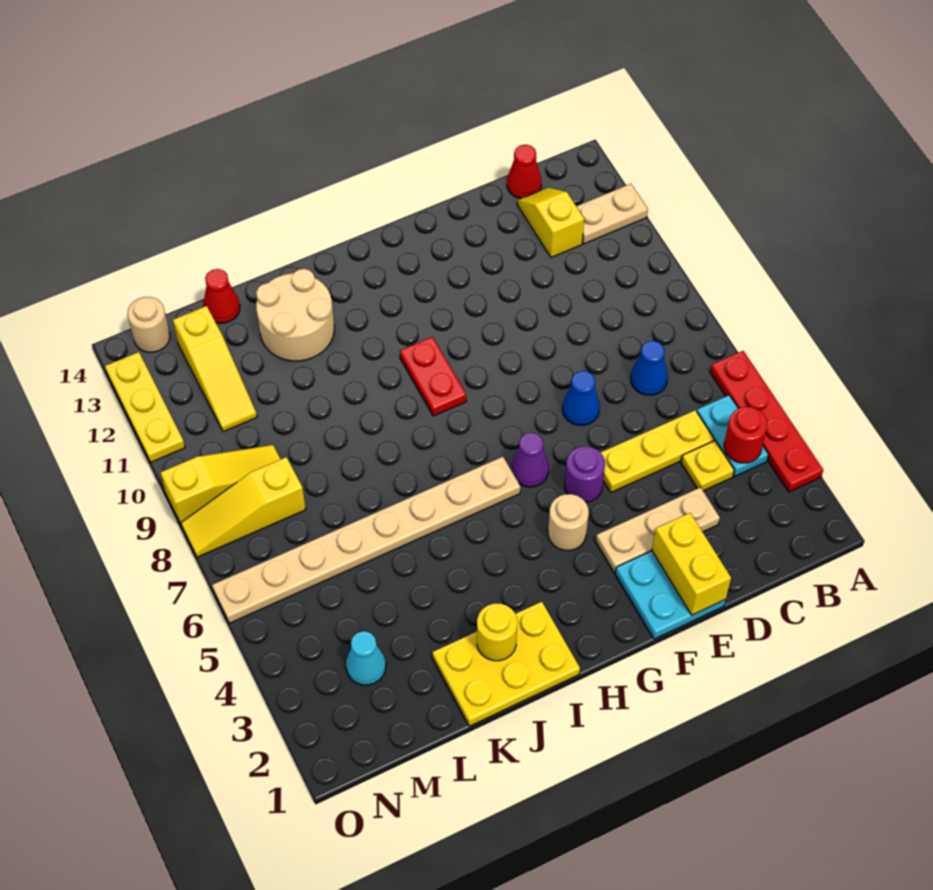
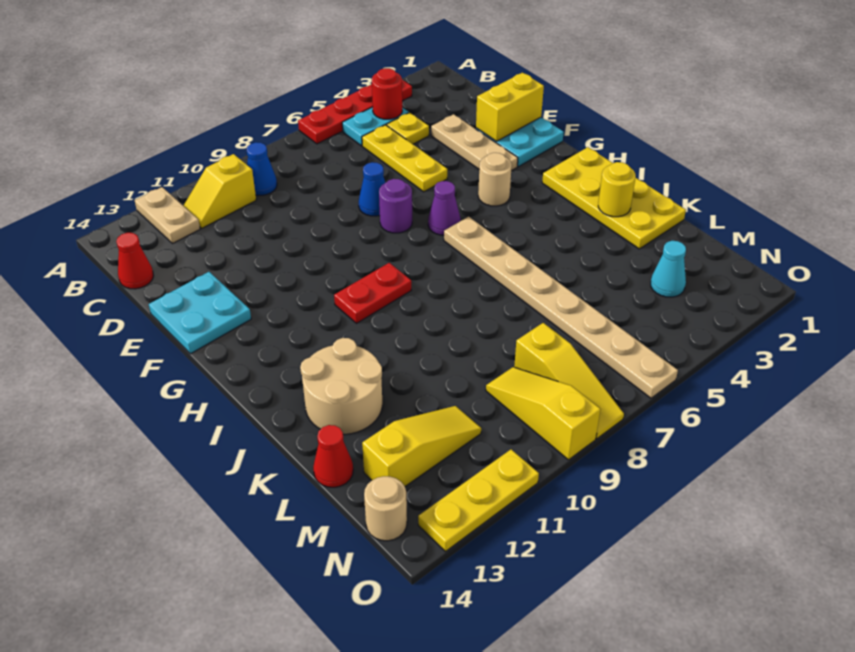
blue 1x1 cone [631,341,668,395] -> blue 1x1 cone moved to [247,142,277,195]
yellow 1x2 slope [517,188,584,258] -> yellow 1x2 slope moved to [184,154,256,228]
none -> cyan 2x2 plate [149,272,251,354]
purple 1x1 round brick [565,446,605,502] -> purple 1x1 round brick moved to [379,179,412,233]
yellow 2x3 plate [432,602,580,726] -> yellow 2x4 plate [542,147,686,249]

